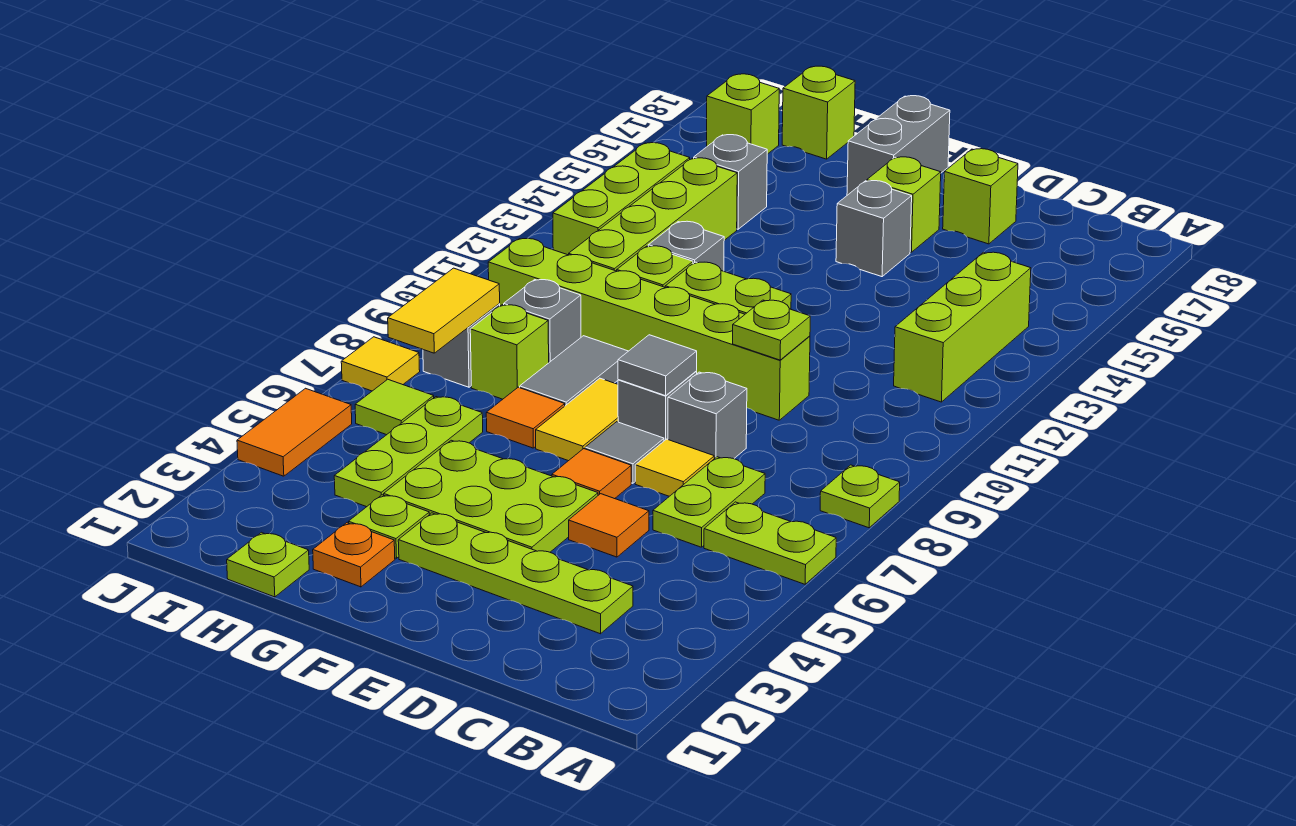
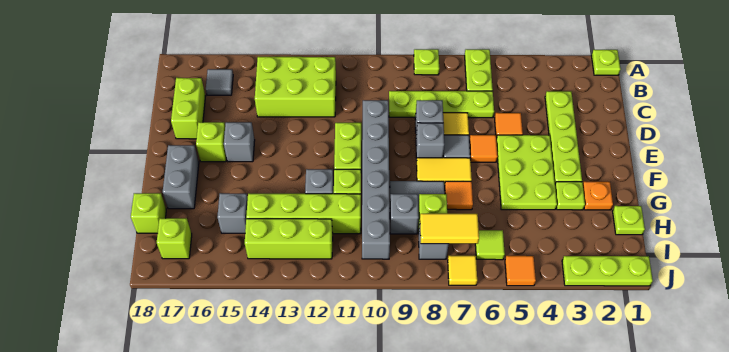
lime 1x3 brick [894,252,1031,402] -> lime 2x3 brick [255,57,336,117]
lime 1x2 plate [653,457,765,547] -> lime 1x4 plate [389,91,494,118]
lime 1x6 brick [488,238,810,420] -> grey 1x6 brick [362,100,390,259]
lime 1x1 plate [733,300,810,360] -> lime 1x1 plate moved to [591,50,621,75]
lime 1x1 brick [943,149,1018,244] -> lime 1x2 brick [171,78,206,139]
grey 1x1 tile [618,335,697,396] -> grey 1x1 tile moved to [206,69,233,95]
grey 1x2 brick [847,96,950,195] -> grey 1x2 brick turned to [163,145,199,209]
lime 1x3 plate [334,397,483,507] -> lime 1x3 plate moved to [562,256,653,286]
orange 1x2 tile [237,388,352,476] -> orange 1x1 tile [505,256,536,286]

